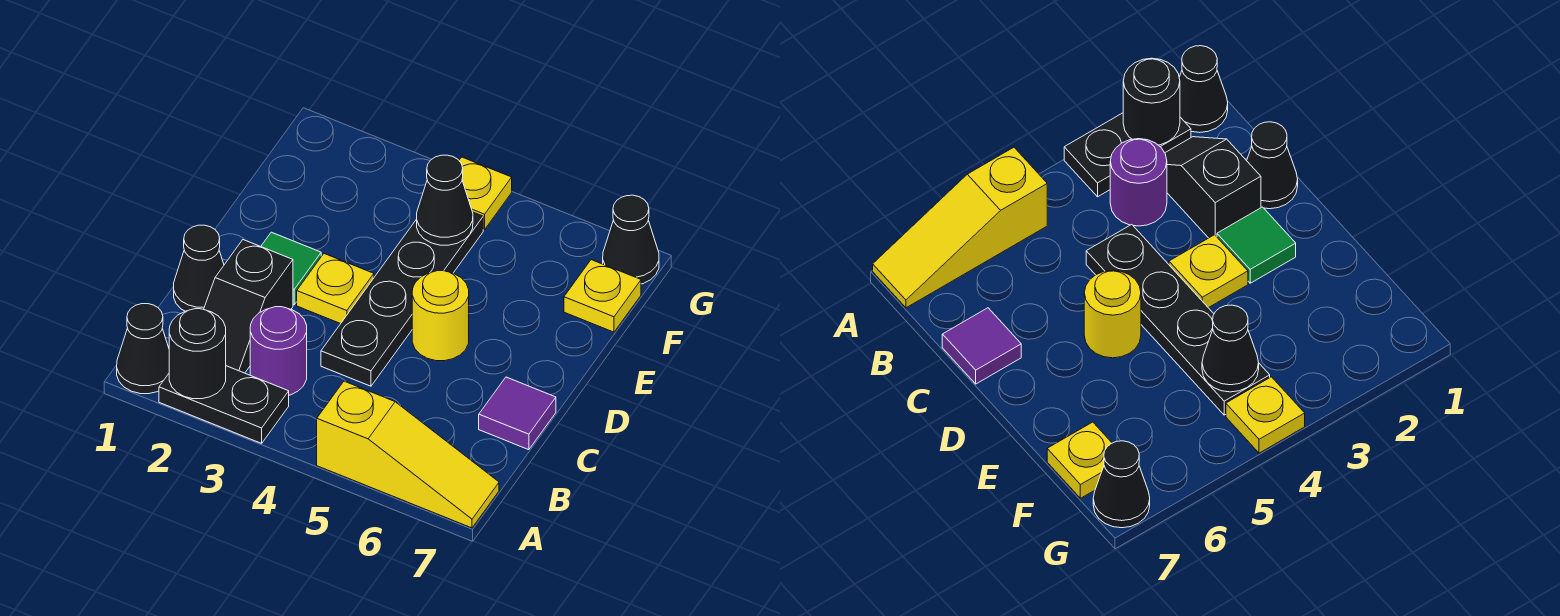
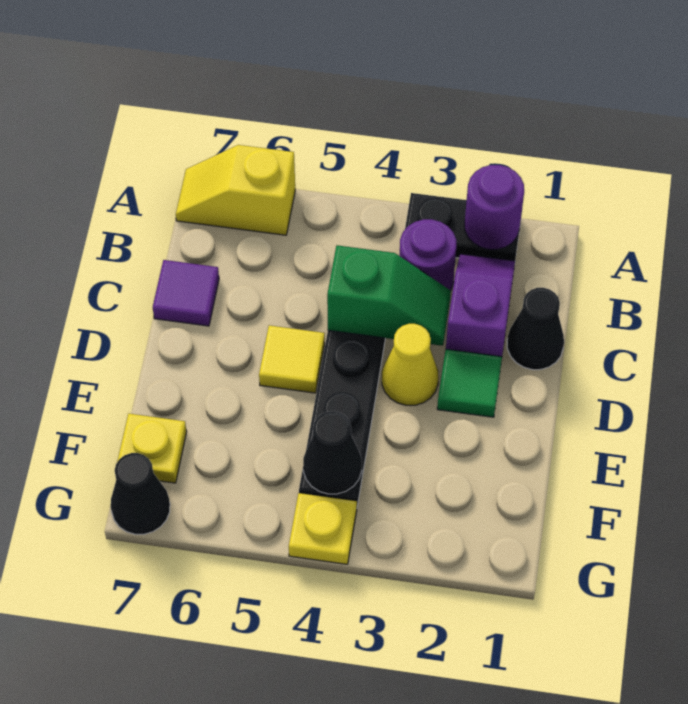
black 1x1 cone [117,304,169,394] -> none
black 1x1 round brick [169,309,226,399] -> purple 1x1 round brick [465,165,524,249]
yellow 1x3 slope [317,381,499,528] -> yellow 1x2 slope [176,145,295,235]
black 1x2 slope [204,240,293,373] -> purple 1x2 slope [446,254,515,357]
none -> green 1x2 slope [327,245,451,346]
yellow 1x1 plate [297,254,374,324] -> yellow 1x1 cone [382,324,439,405]
yellow 1x1 round brick [412,271,469,361] -> yellow 1x1 tile [259,325,325,393]

